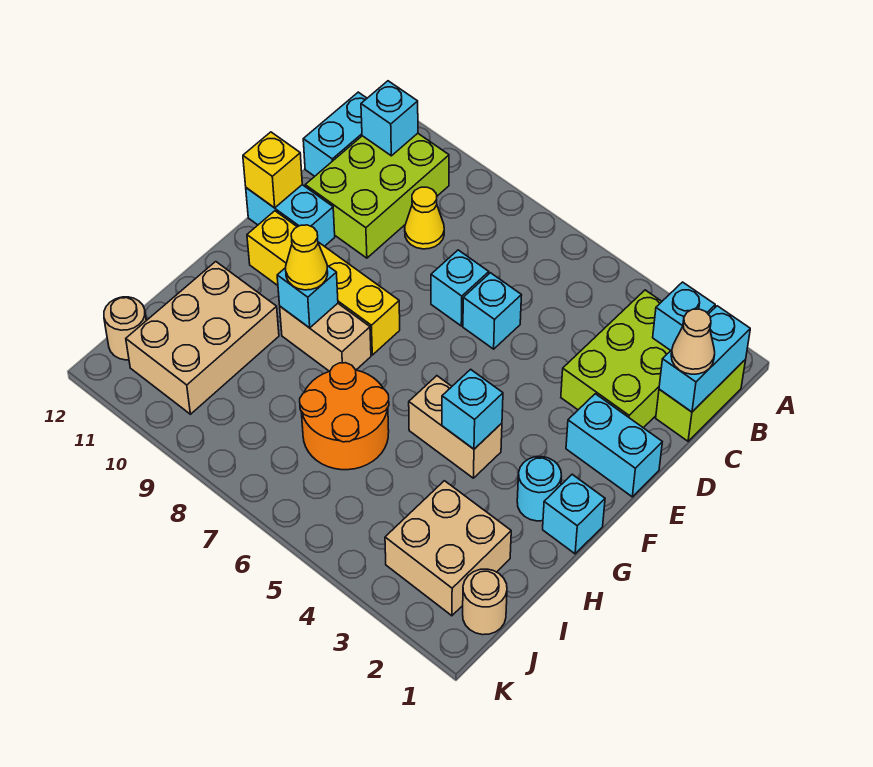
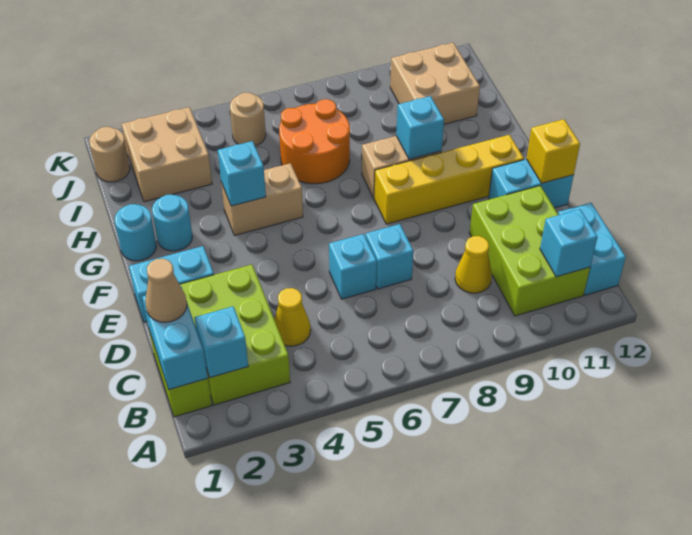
cyan 1x1 brick [543,474,605,554] -> cyan 1x1 round brick [115,204,156,261]
yellow 1x1 cone [286,225,328,290] -> yellow 1x1 cone moved to [274,288,311,346]
tan 2x3 brick [126,262,279,414] -> tan 2x2 brick [390,43,480,124]
tan 1x1 round brick [104,297,146,360] -> tan 1x1 round brick moved to [230,93,266,146]

